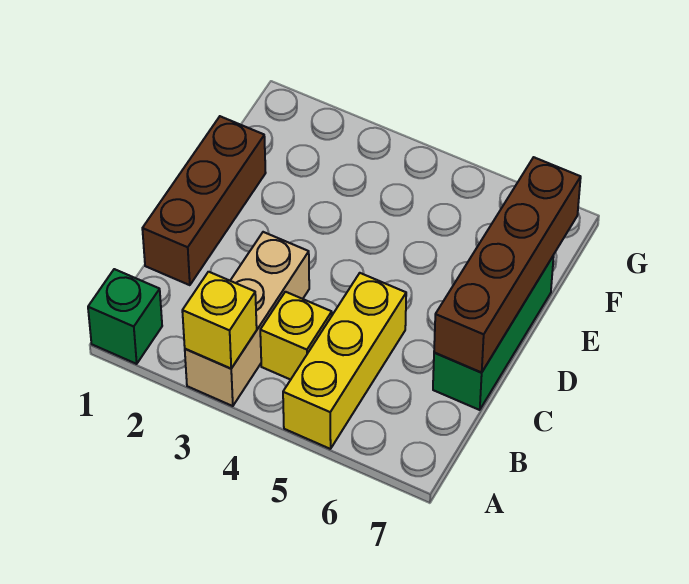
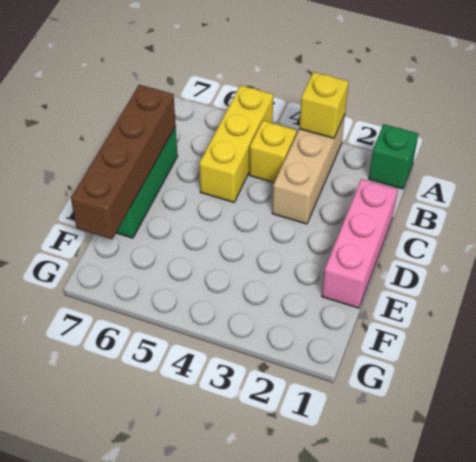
brown 1x3 brick [142,116,266,285] -> pink 1x3 brick [322,179,397,308]

